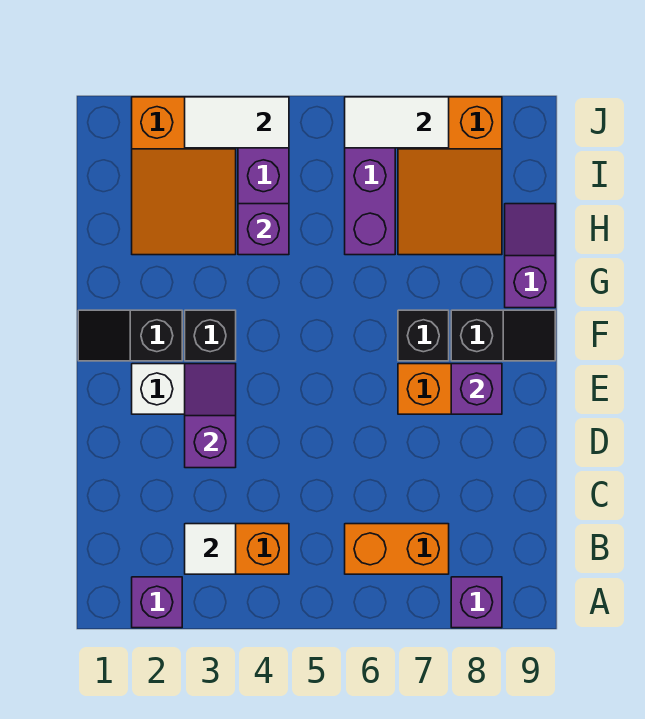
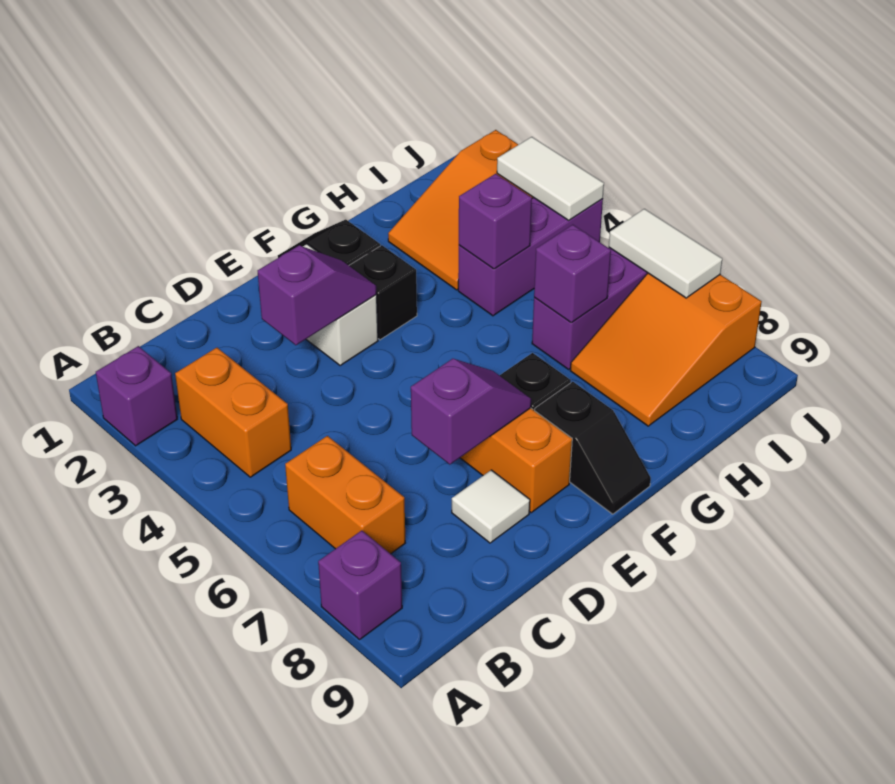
white 1x1 tile [185,524,236,574] -> white 1x1 tile moved to [452,470,530,543]
purple 1x1 brick [451,364,502,414] -> purple 1x1 brick moved to [534,225,611,323]
purple 1x2 slope [505,204,555,308] -> purple 1x2 slope moved to [411,359,531,465]

